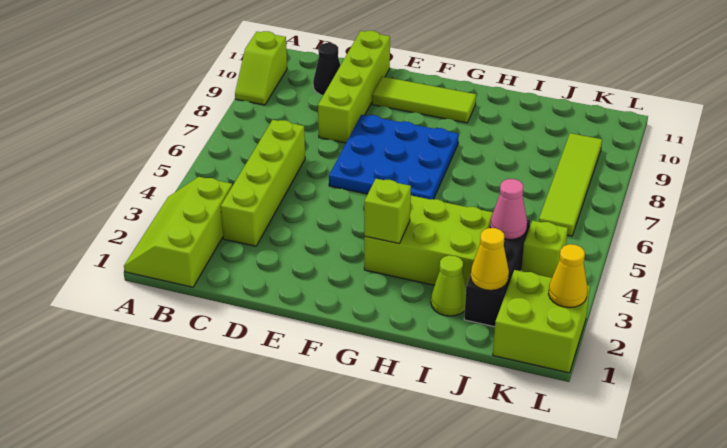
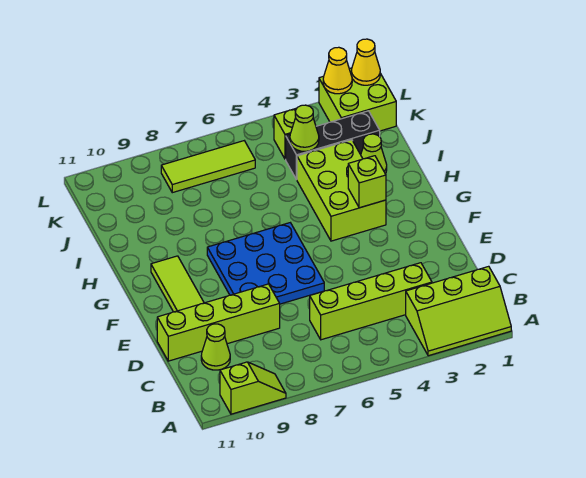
black 1x1 cone [313,43,340,95] -> lime 1x1 cone [201,324,230,370]
yellow 1x1 cone [471,228,509,290] -> yellow 1x1 cone moved to [351,39,380,85]
pink 1x1 cone [490,179,527,240] -> lime 1x1 cone [290,105,319,151]
lime 1x4 tile [539,133,602,236] -> lime 1x3 tile [161,141,255,193]

